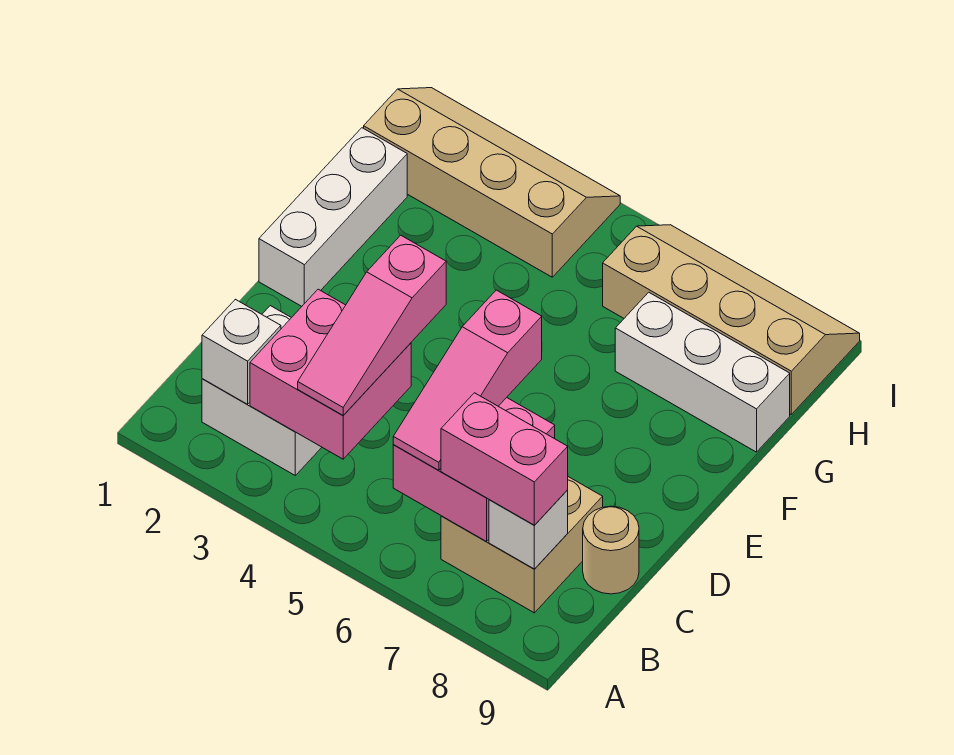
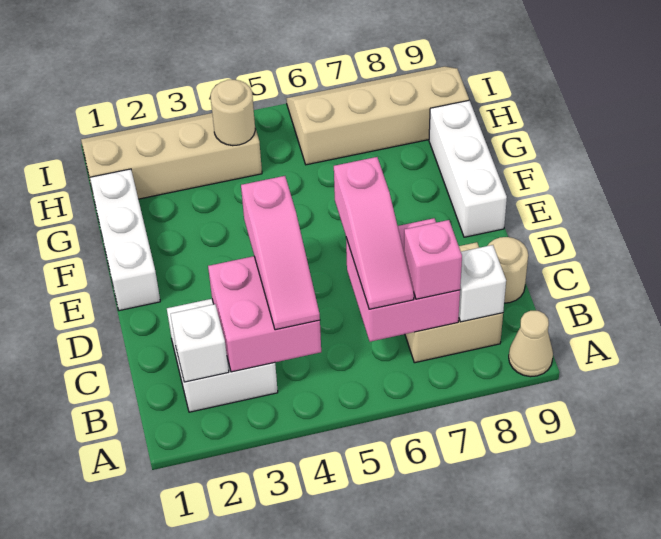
none -> tan 1x1 cone [509,311,553,377]
pink 1x2 brick [441,393,568,525] -> pink 1x1 brick [404,220,462,299]
white 1x3 brick [615,292,790,452] -> white 1x3 brick turned to [429,100,507,237]
none -> tan 1x1 round brick [211,80,255,146]

